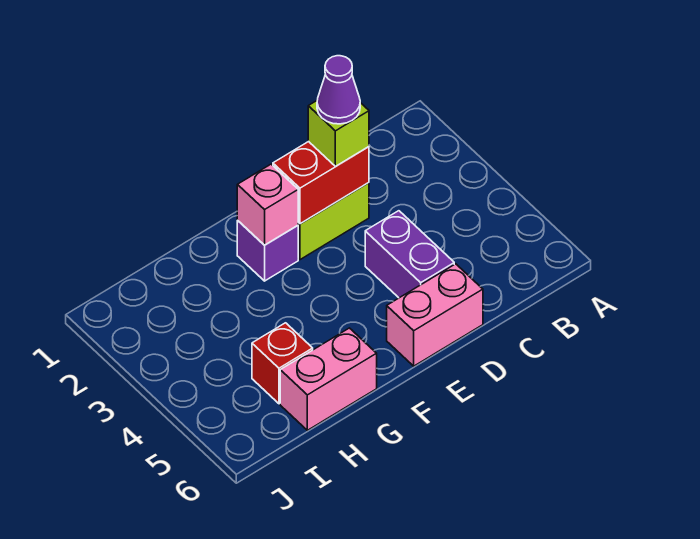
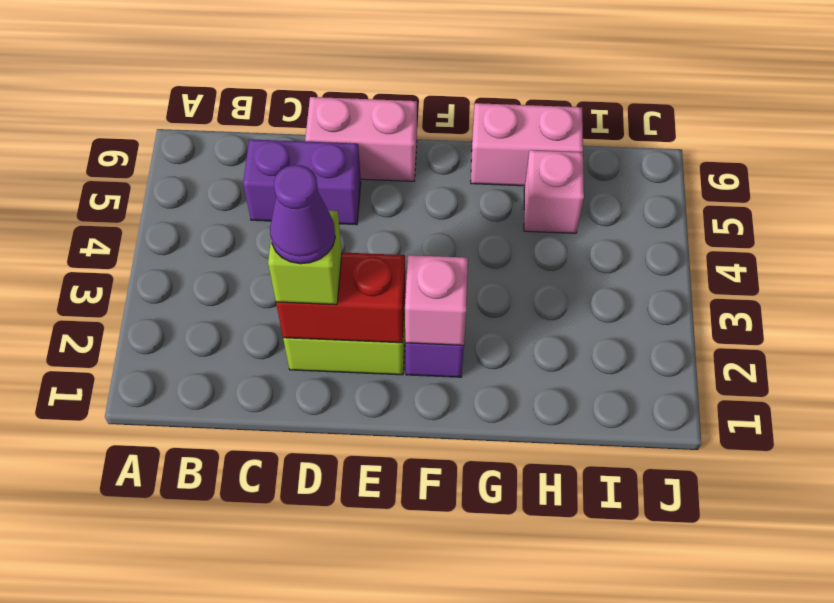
purple 1x2 brick [365,211,454,298] -> purple 1x2 brick turned to [243,139,361,225]
red 1x1 brick [252,323,313,404] -> pink 1x1 brick [524,150,584,233]

